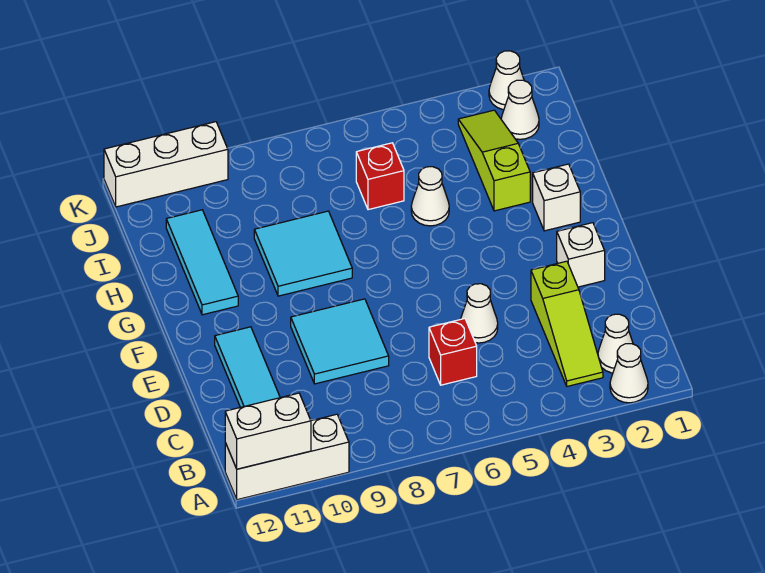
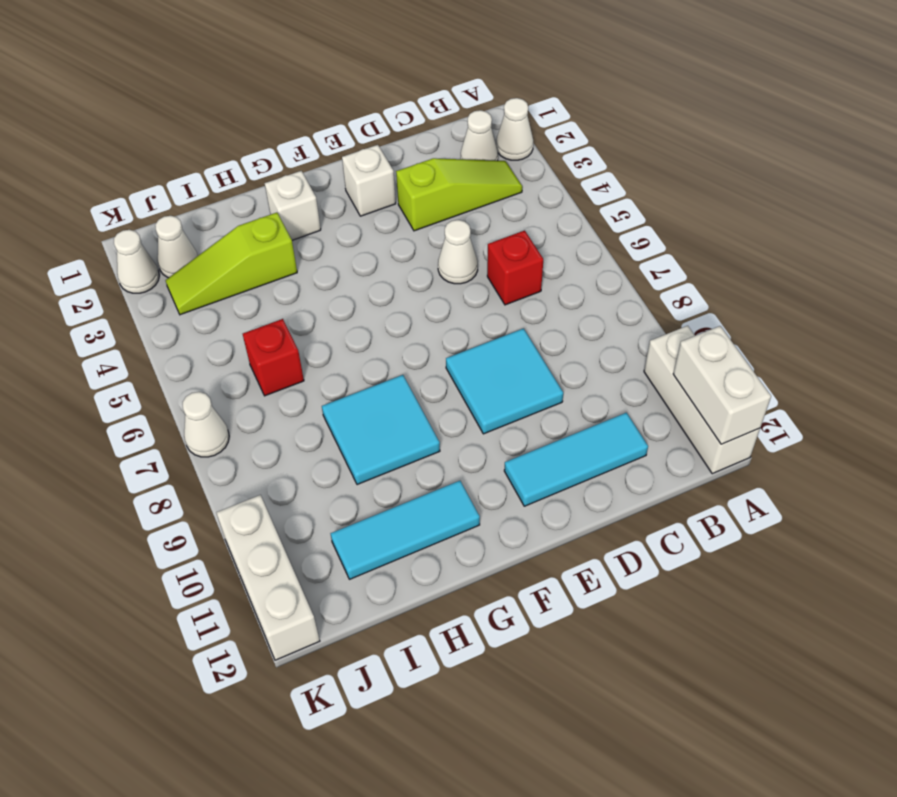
white 1x1 cone [411,167,449,226] -> white 1x1 cone moved to [183,392,229,457]

